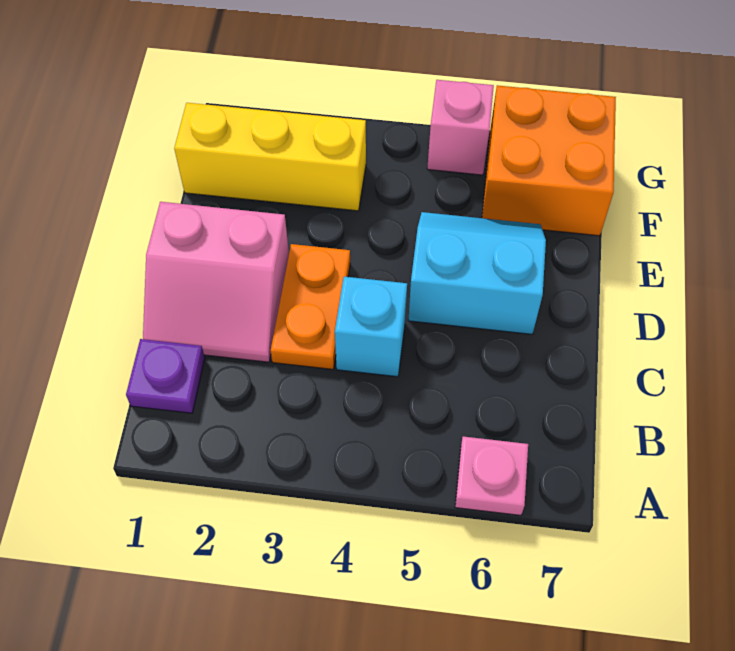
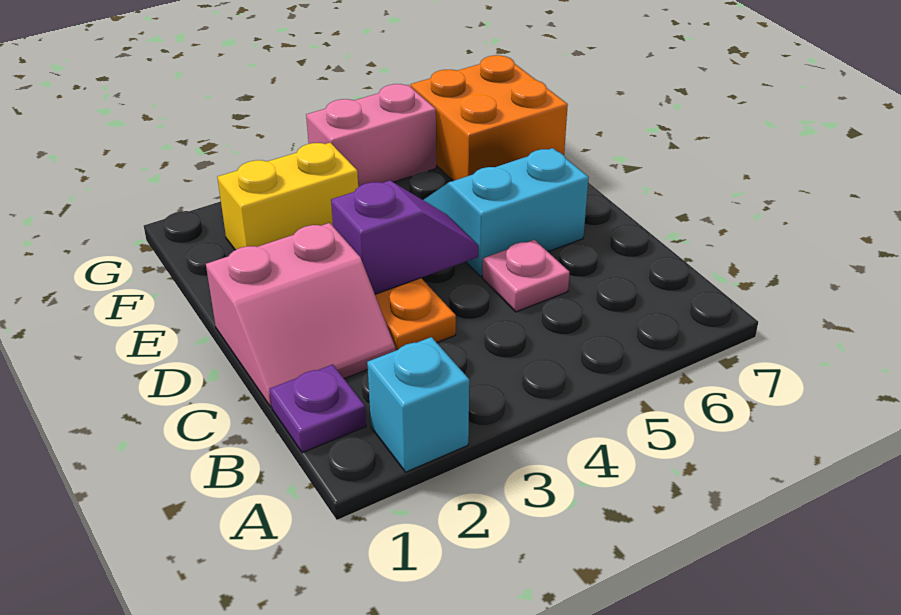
pink 1x1 plate [455,436,528,515] -> pink 1x1 plate moved to [482,240,569,312]
cyan 1x1 brick [335,277,407,377] -> cyan 1x1 brick moved to [367,337,469,472]
none -> purple 1x2 slope [331,180,478,294]
yellow 1x3 brick [174,103,366,211] -> yellow 1x2 brick [217,143,358,250]
pink 1x1 brick [427,80,494,175] -> pink 1x2 brick [306,84,436,187]

